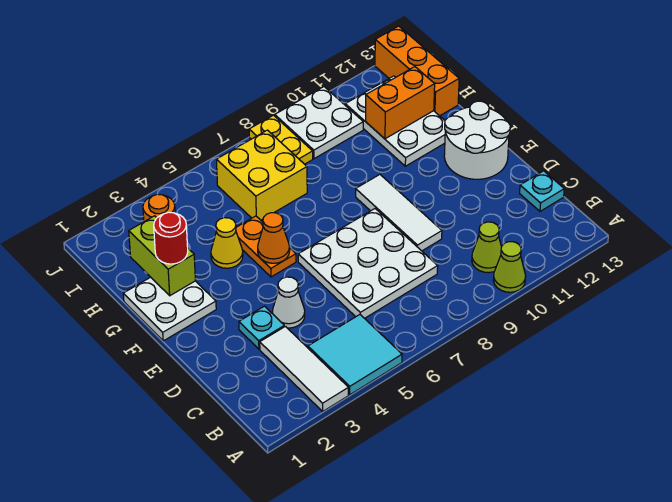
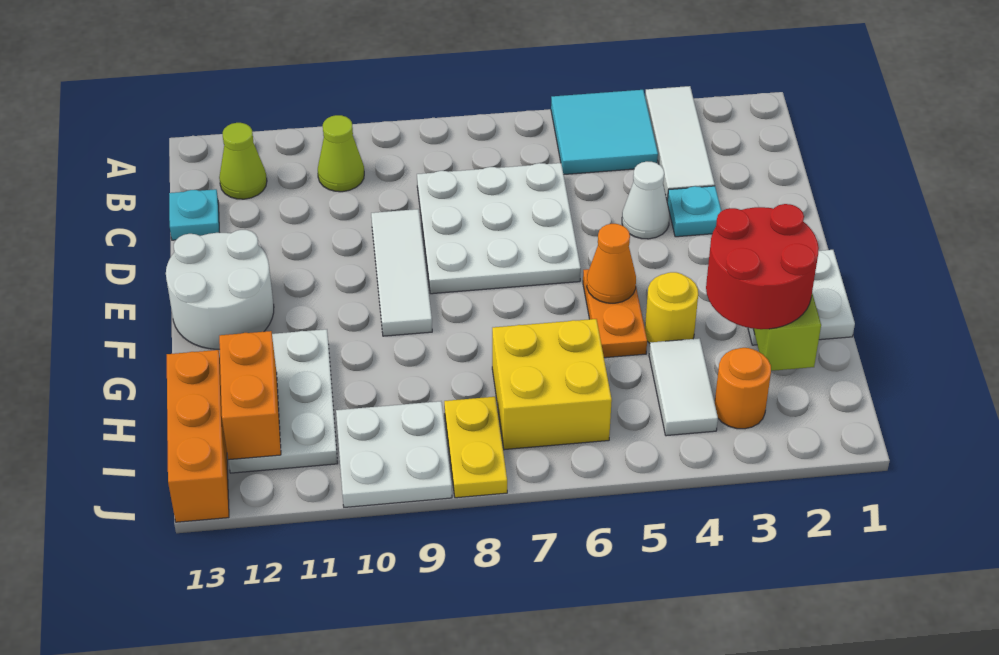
lime 1x1 cone [493,242,526,292] -> lime 1x1 cone moved to [219,123,267,199]
red 1x1 round brick [154,212,188,264] -> red 2x2 round brick [706,204,819,329]
yellow 1x1 cone [211,218,243,268] -> yellow 1x1 round brick [645,272,698,343]
none -> white 1x2 tile [649,338,718,436]
orange 1x2 brick [366,67,435,139] -> orange 1x2 brick turned to [219,331,281,460]

